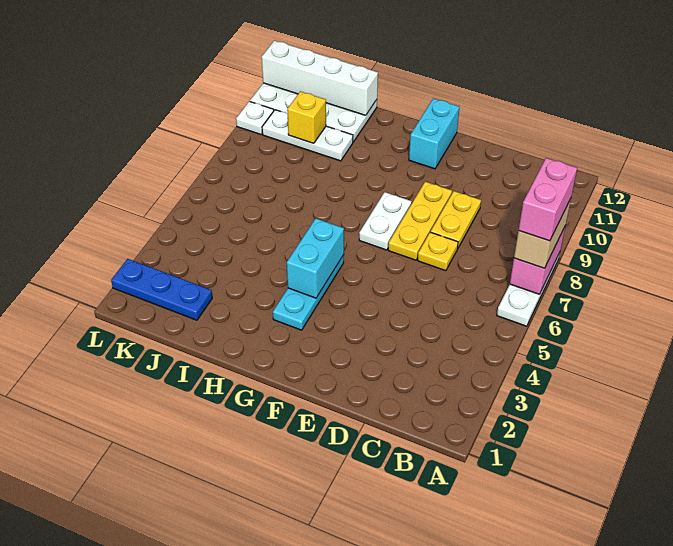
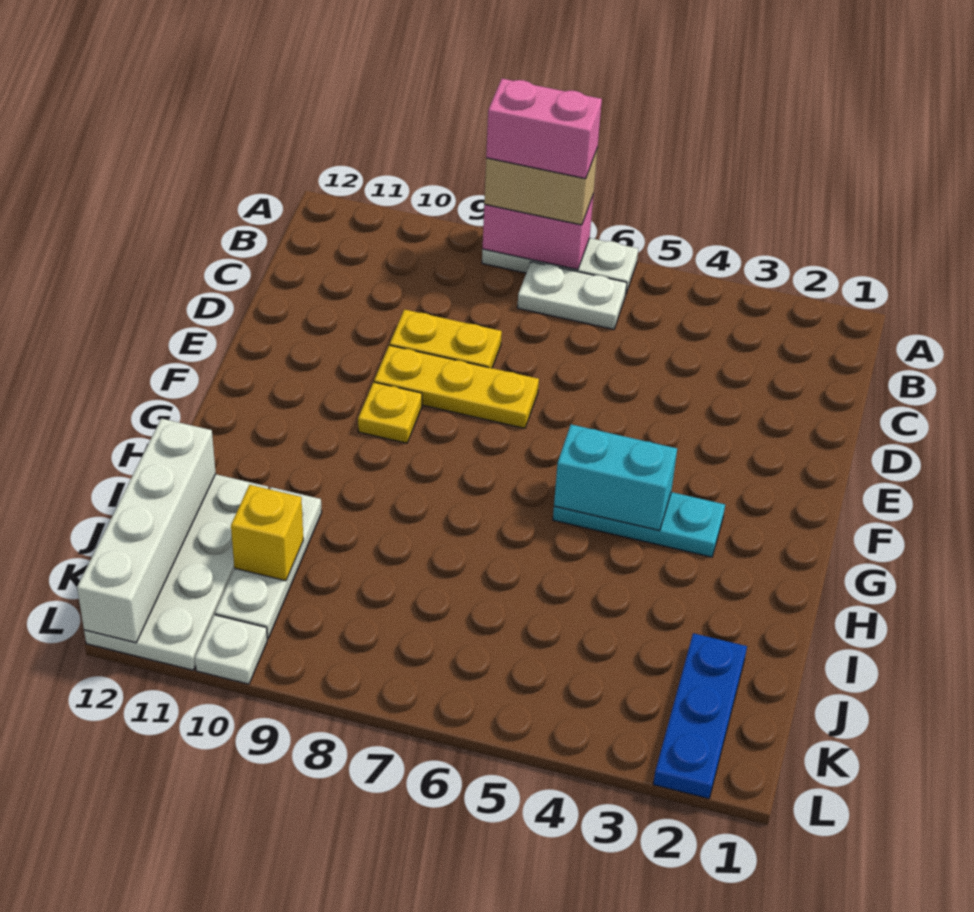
yellow 1x1 plate [418,232,458,271] -> yellow 1x1 plate moved to [358,382,422,443]
white 1x2 plate [359,192,412,250] -> white 1x2 plate moved to [517,262,627,329]
cyan 1x2 brick [409,98,459,169] -> none

